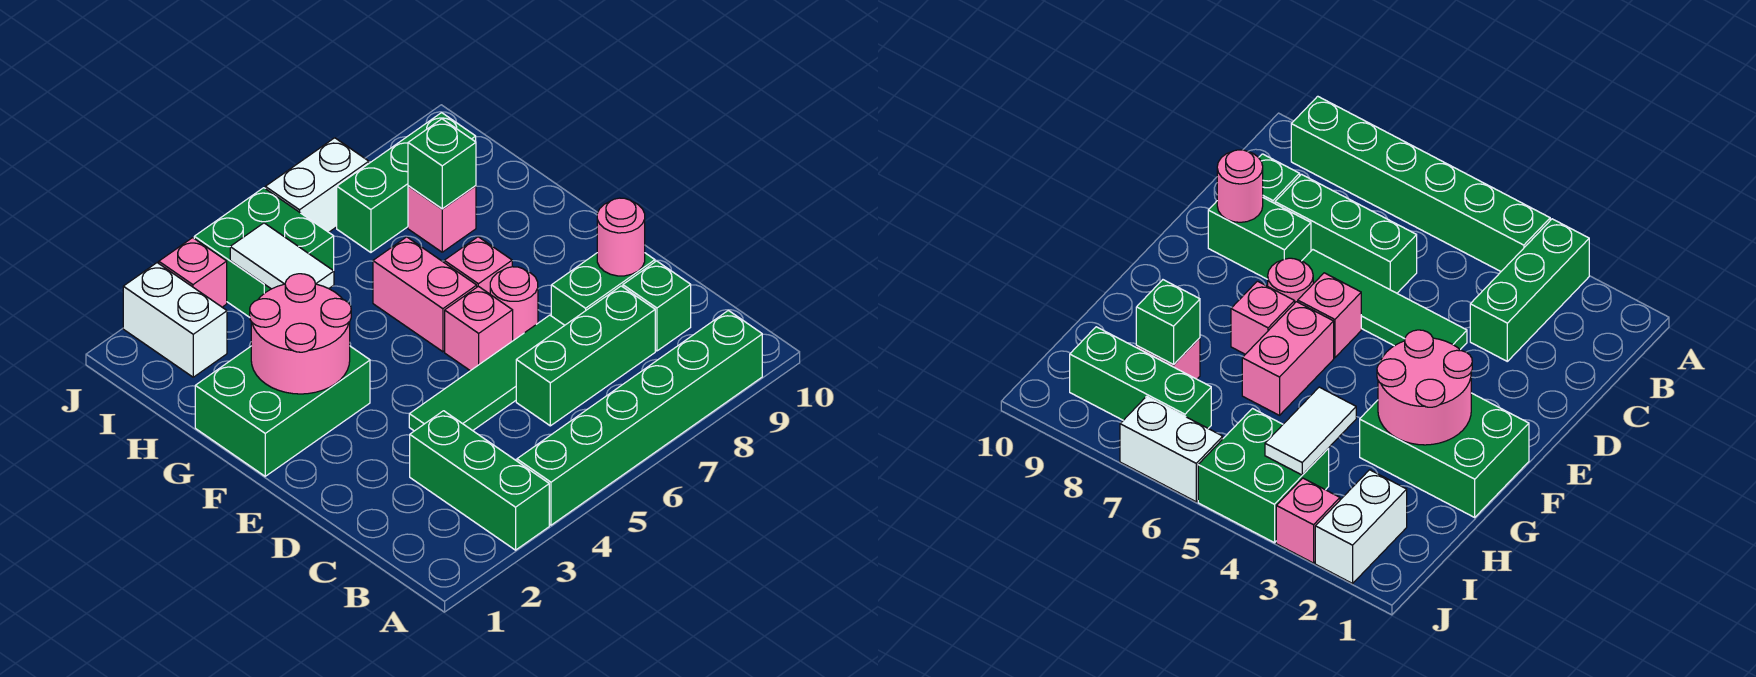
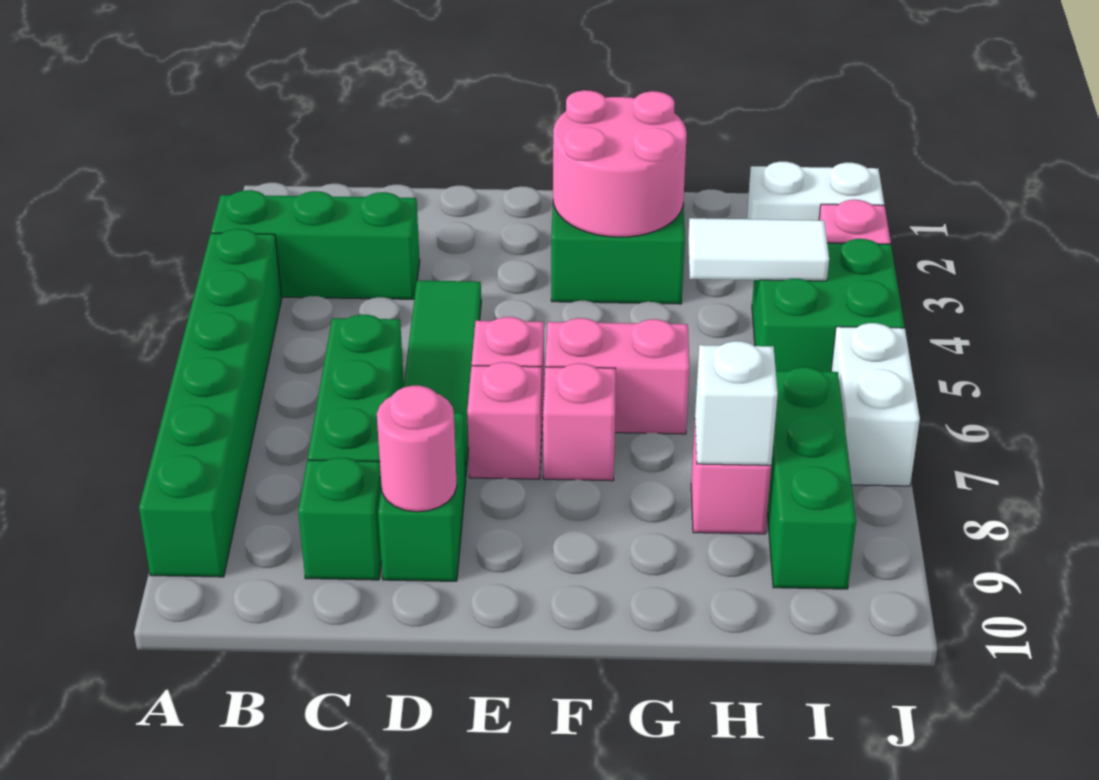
pink 1x1 round brick [490,267,538,341] -> pink 1x1 brick [467,362,542,479]
green 1x1 brick [408,119,476,209] -> white 1x1 brick [695,341,778,465]

